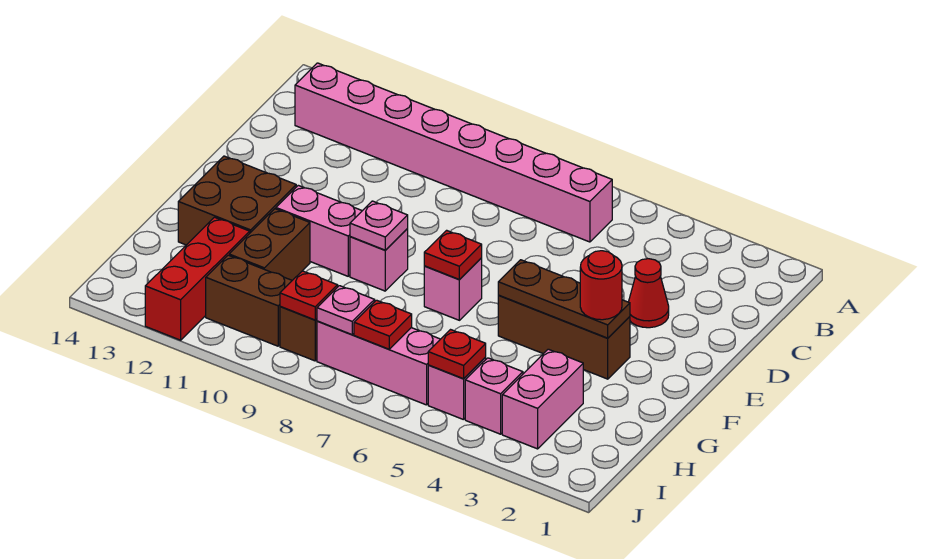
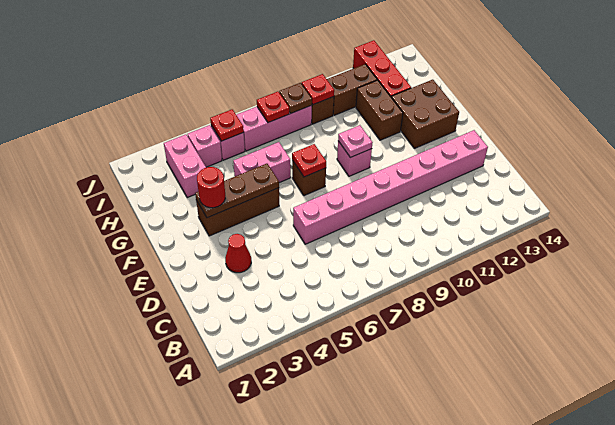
pink 1x8 brick [295,63,612,242] -> pink 1x8 brick moved to [293,130,488,244]
pink 1x1 brick [424,258,482,320] -> brown 1x1 brick [292,160,326,196]
pink 1x2 brick [276,185,362,276] -> pink 1x2 brick moved to [233,142,291,183]
pink 1x1 plate [317,286,375,334] -> brown 1x1 plate [279,83,312,113]

